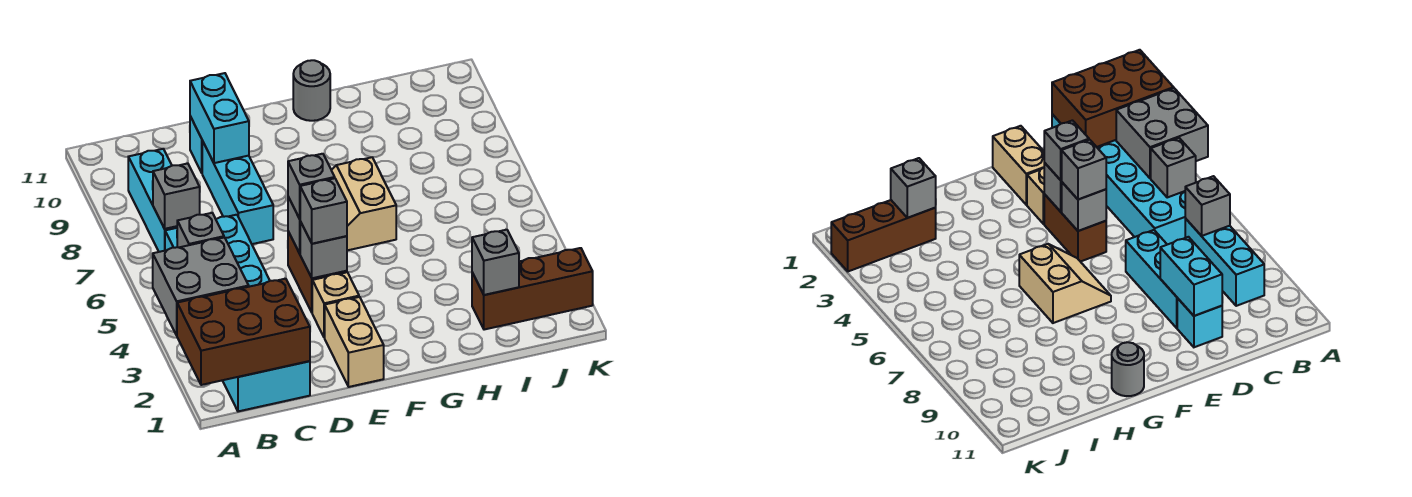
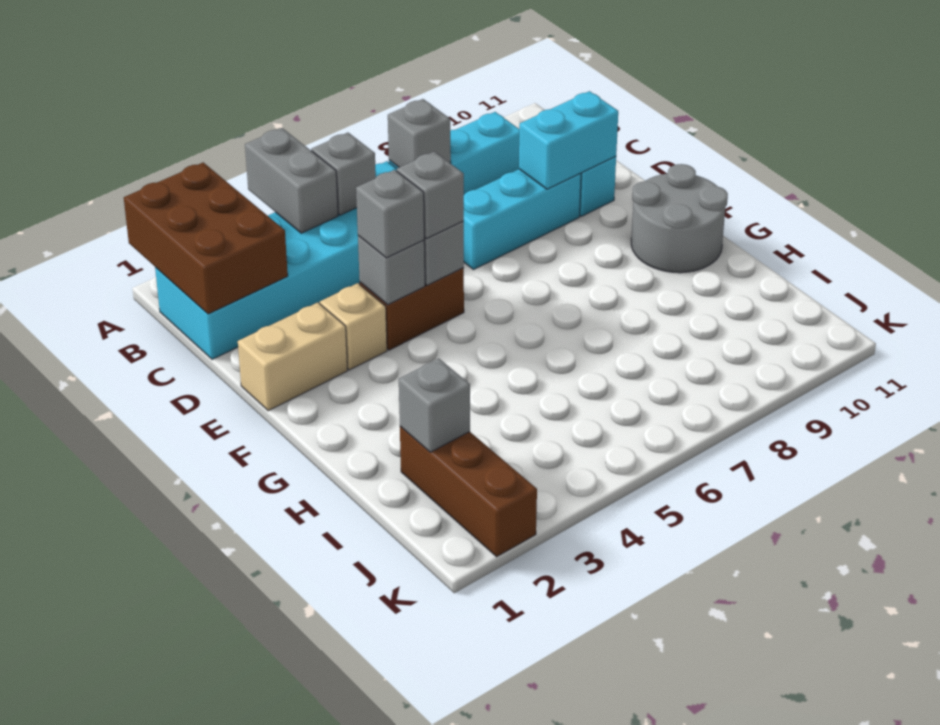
grey 2x2 brick [153,237,249,335] -> grey 1x2 brick [245,128,338,233]
tan 2x2 slope [331,157,396,250] -> none
grey 1x1 round brick [293,60,330,121] -> grey 2x2 round brick [631,164,728,273]

